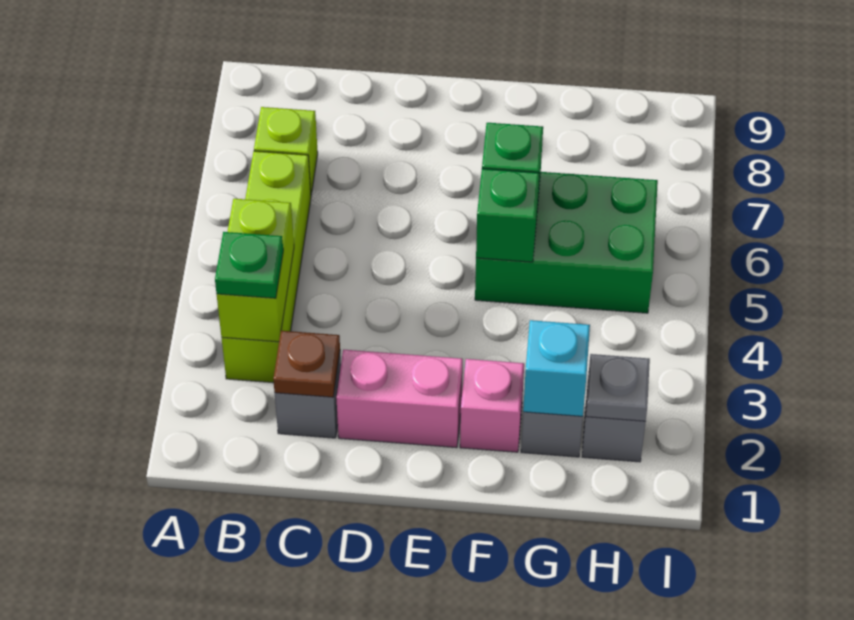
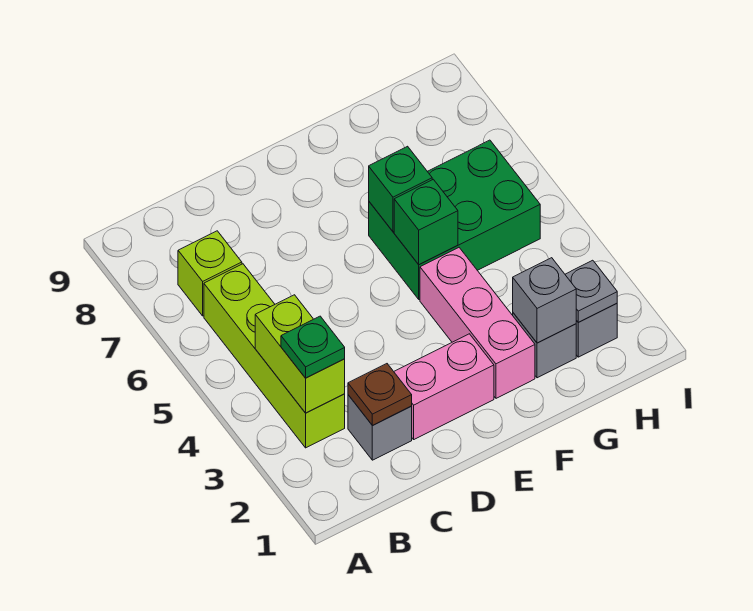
pink 1x1 brick [460,359,524,452] -> pink 1x3 brick [420,248,535,398]
cyan 1x1 brick [523,320,590,416] -> grey 1x1 brick [513,258,576,343]

